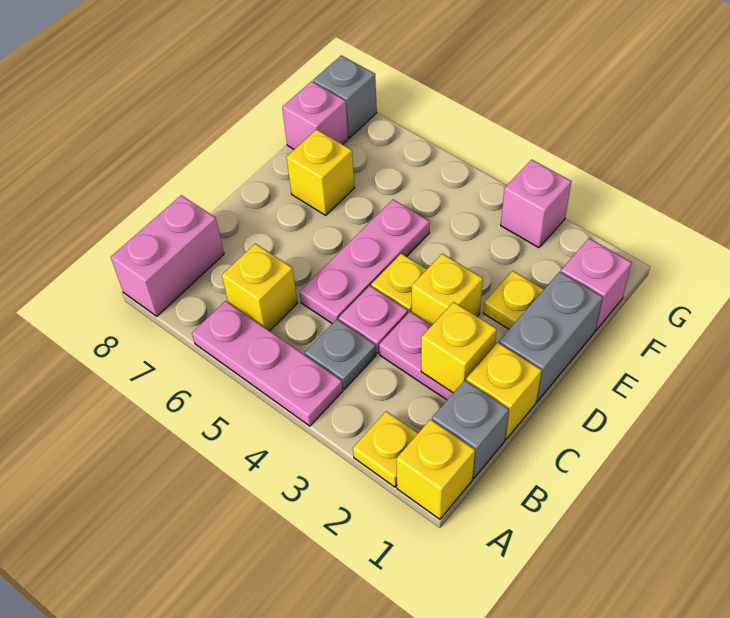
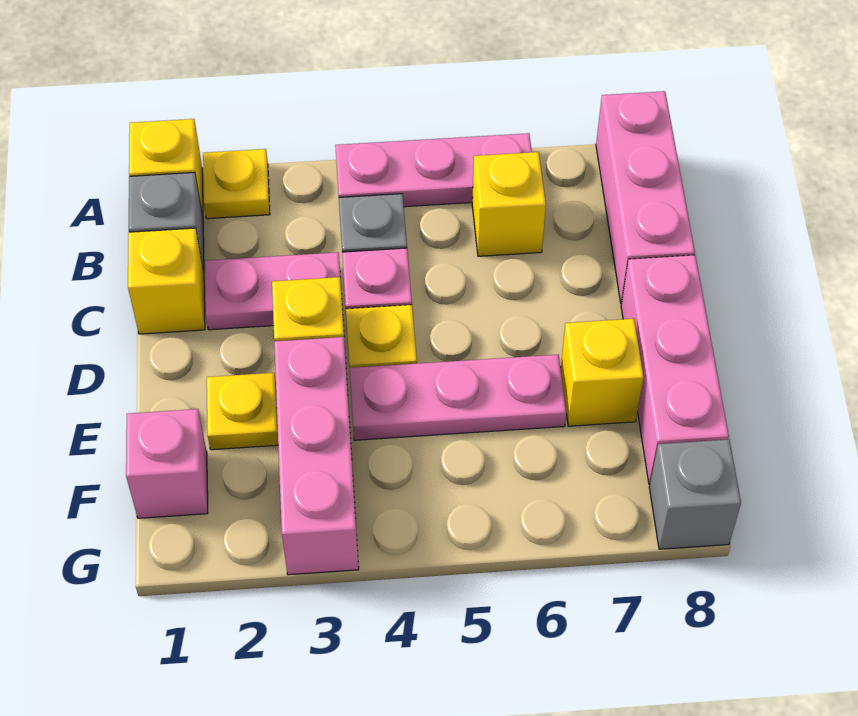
pink 1x2 brick [111,195,224,316] -> pink 1x3 brick [596,91,695,304]
yellow 1x1 brick [421,302,497,393] -> none
pink 1x3 plate [299,200,430,324] -> pink 1x3 plate turned to [350,355,566,440]
grey 1x2 brick [499,272,603,401] -> none
pink 1x1 brick [282,82,348,149] -> pink 1x3 brick [621,255,729,484]
pink 1x1 brick [501,160,571,248] -> pink 1x3 brick [274,337,359,575]

